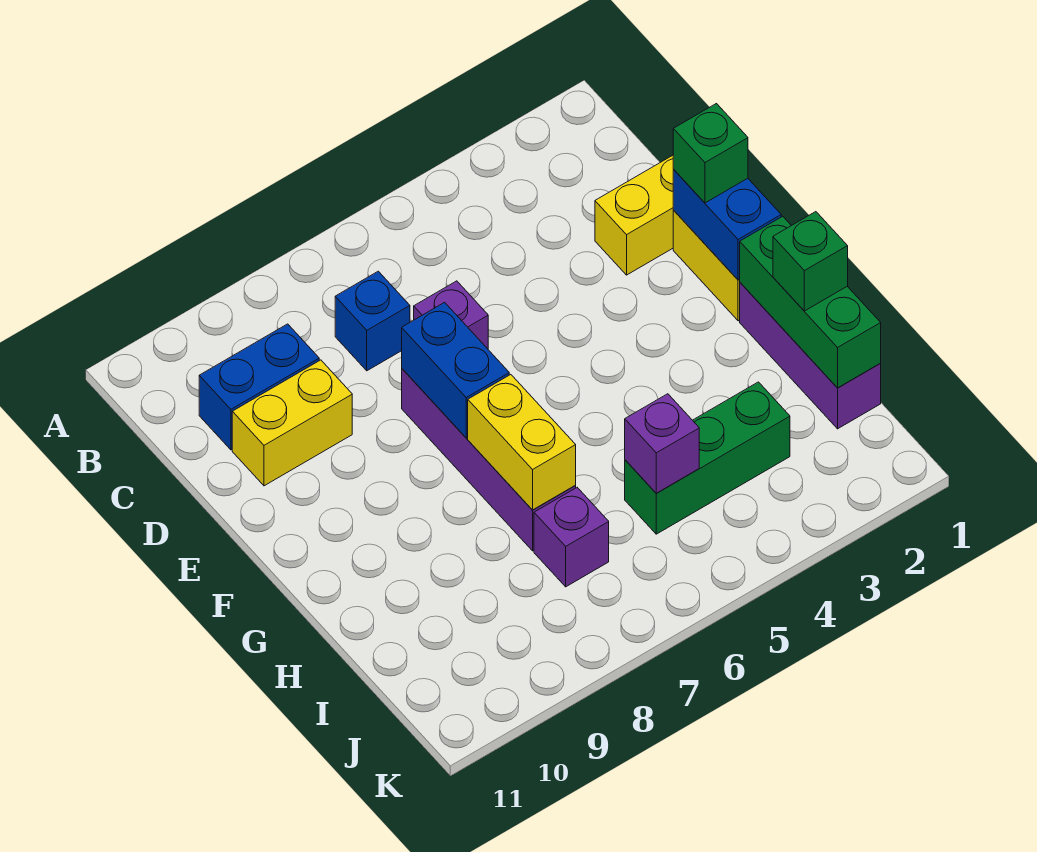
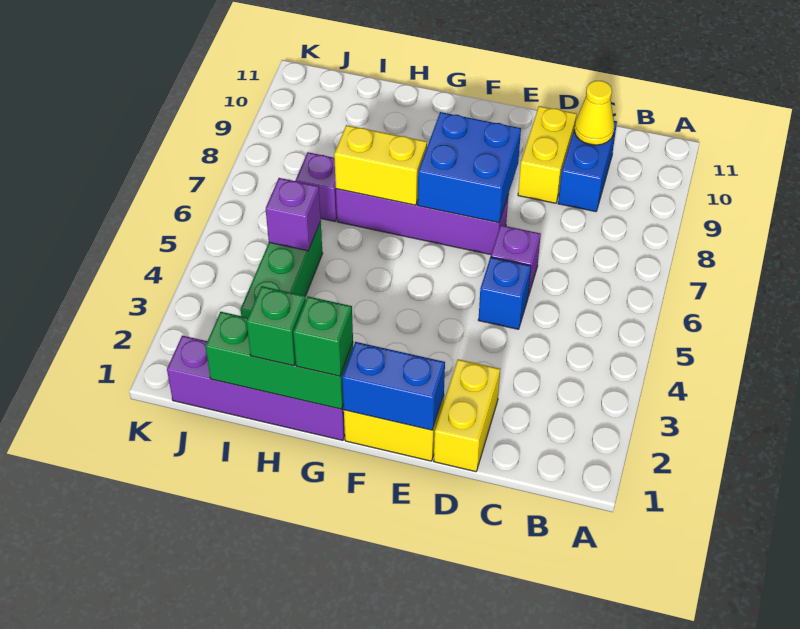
blue 1x1 brick [335,271,410,371] -> blue 1x1 brick moved to [478,257,531,329]
none -> yellow 1x1 cone [574,81,614,145]
green 1x1 brick [673,104,748,203] -> green 1x1 brick moved to [293,296,353,376]
blue 1x2 brick [402,302,509,438] -> blue 2x2 brick [418,112,521,223]
purple 1x3 brick [740,283,881,429] -> purple 1x4 brick [167,336,345,440]

